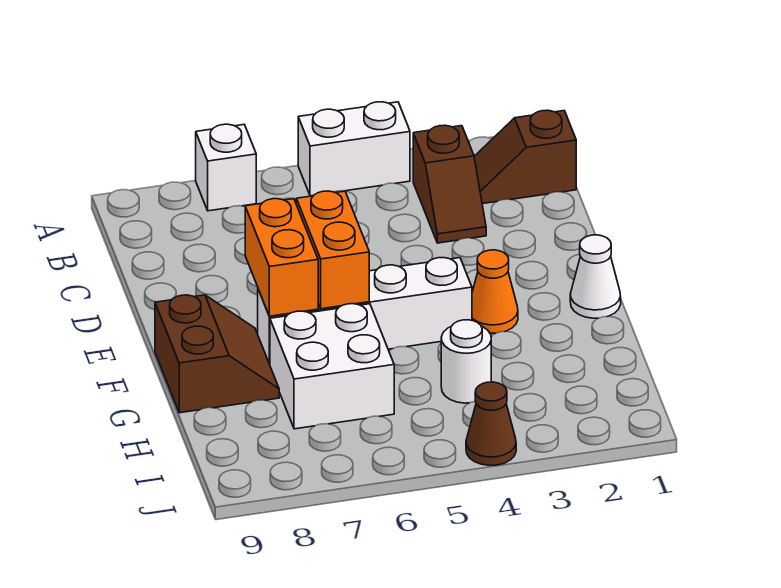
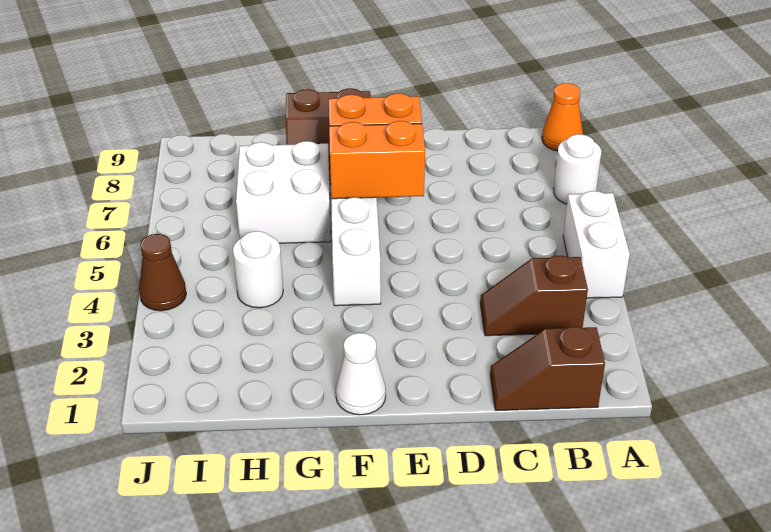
white 1x1 brick [196,124,256,211] -> white 1x1 round brick [554,134,601,204]
brown 1x2 slope [474,110,576,204] -> brown 1x2 slope turned to [490,327,605,411]
orange 1x1 cone [472,250,518,333] -> orange 1x1 cone moved to [542,83,583,151]

